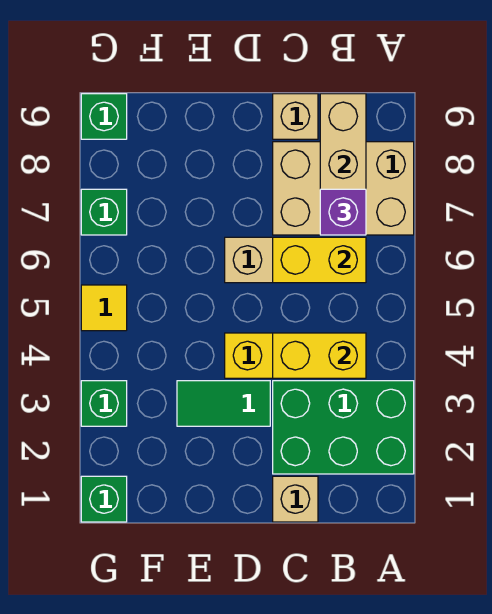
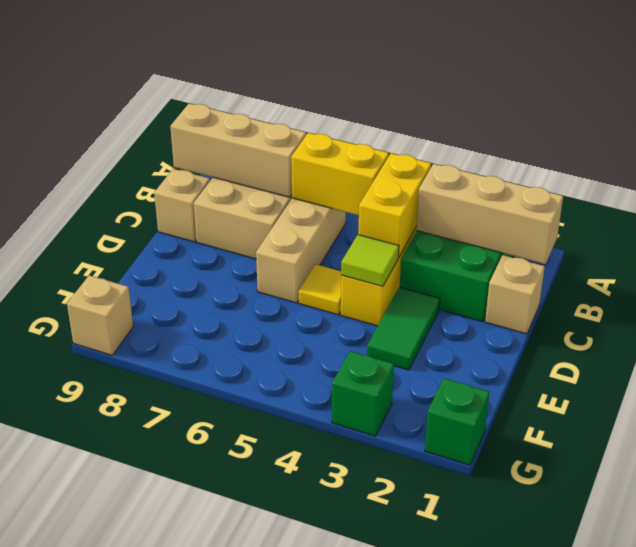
none -> tan 1x3 brick [416,164,563,264]
yellow 1x2 brick [273,237,366,283] -> yellow 1x2 brick turned to [291,133,389,215]
purple 1x1 brick [320,189,366,235] -> none
none -> lime 1x1 tile [341,235,399,286]
yellow 1x1 tile [81,285,127,331] -> yellow 1x1 tile moved to [299,264,341,315]
green 1x1 brick [81,189,127,235] -> none
green 1x1 brick [81,94,127,139] -> tan 1x1 brick [67,275,133,355]

